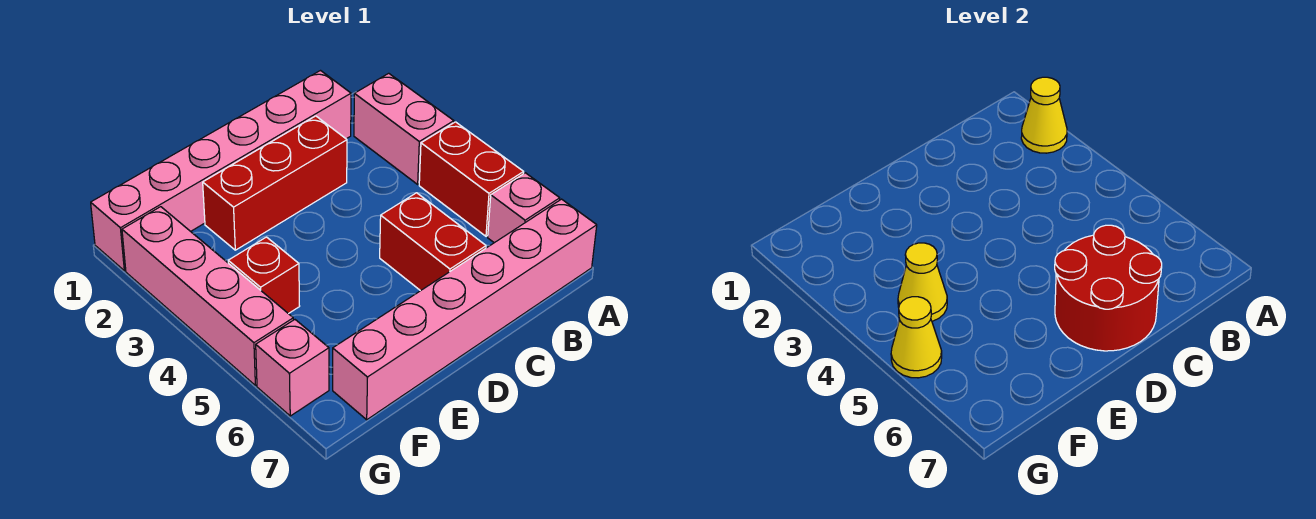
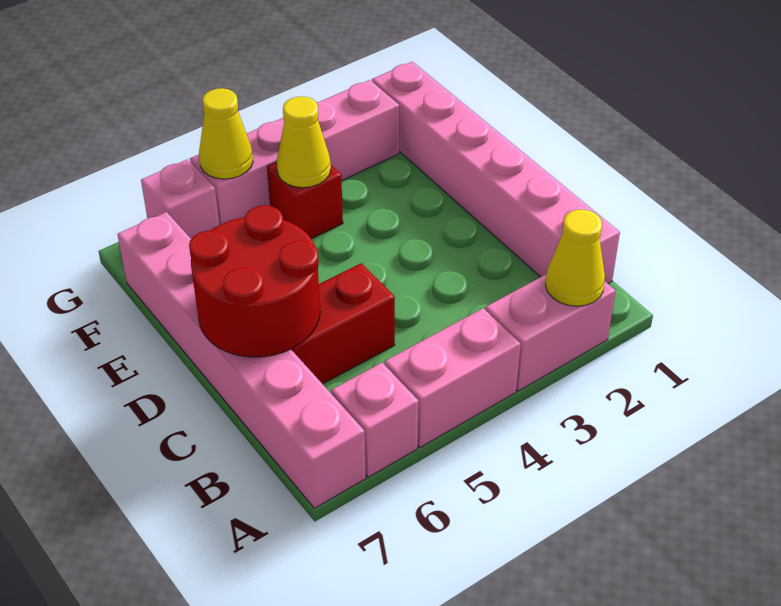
red 1x2 brick [419,122,524,236] -> pink 1x2 brick [385,308,521,447]
red 1x3 brick [203,116,347,250] -> none

